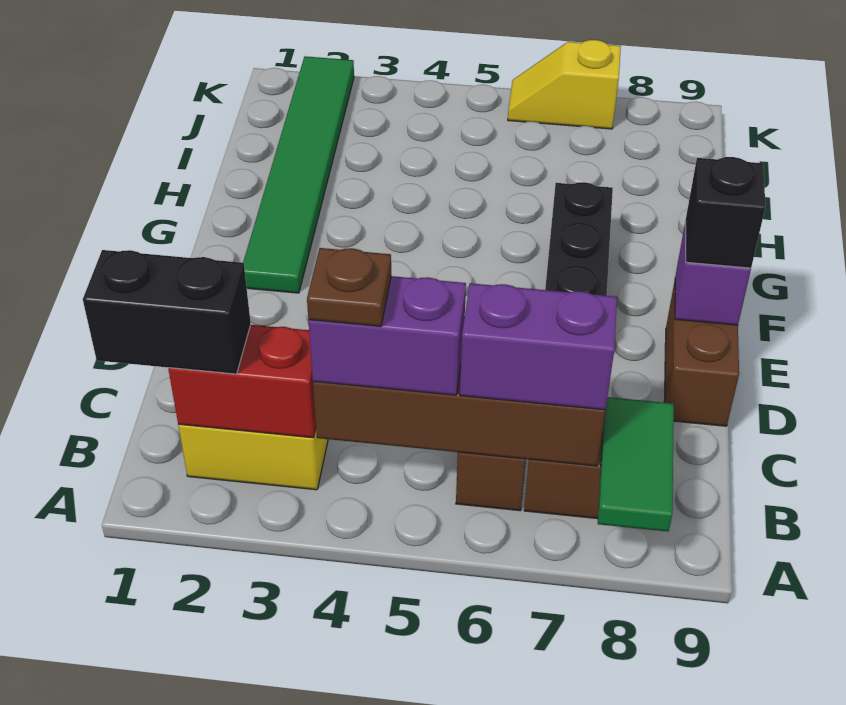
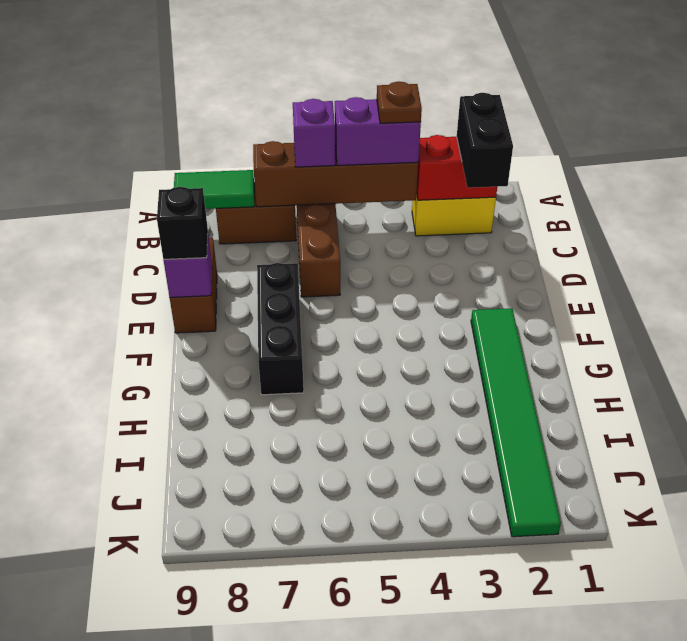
green 1x2 tile [598,397,674,532] -> green 1x2 tile turned to [174,170,254,209]
black 1x2 brick [83,250,251,374] -> black 1x2 brick turned to [457,93,513,188]
purple 1x2 brick [460,283,617,410] -> purple 1x1 brick [293,99,335,167]
yellow 1x2 slope [508,40,621,129] -> none

